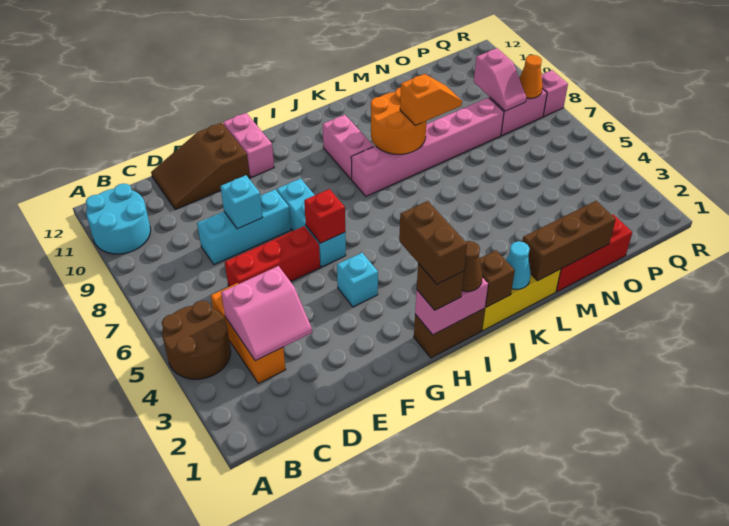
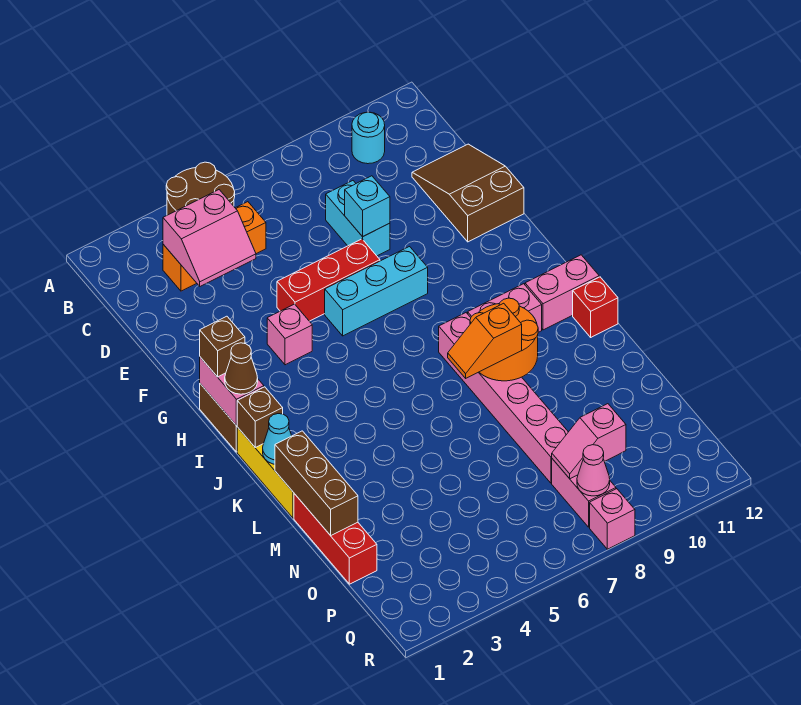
cyan 2x2 round brick [86,184,151,254] -> cyan 1x1 round brick [352,112,385,164]
pink 2x2 slope [221,266,312,361] -> pink 2x2 slope turned to [163,190,256,286]
red 1x3 brick [225,226,320,287] -> red 1x3 brick turned to [277,239,380,321]
cyan 1x3 brick [197,190,291,265] -> cyan 1x2 brick [326,181,390,256]
cyan 1x1 brick [337,253,378,307] -> pink 1x1 brick [267,304,312,365]
red 1x1 brick [304,189,345,243] -> red 1x1 brick moved to [573,277,618,337]
pink 1x2 brick [223,113,274,177] -> pink 1x2 brick moved to [525,255,599,330]
brown 1x2 brick [399,201,467,284] -> none
orange 1x2 slope [400,74,462,126] -> orange 1x2 slope turned to [448,303,522,378]
orange 1x1 cone [519,55,543,98] -> pink 1x1 cone [577,445,610,496]

